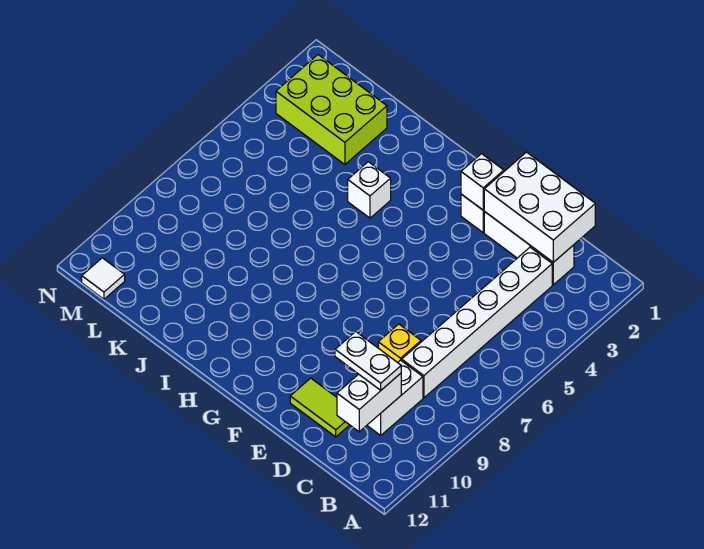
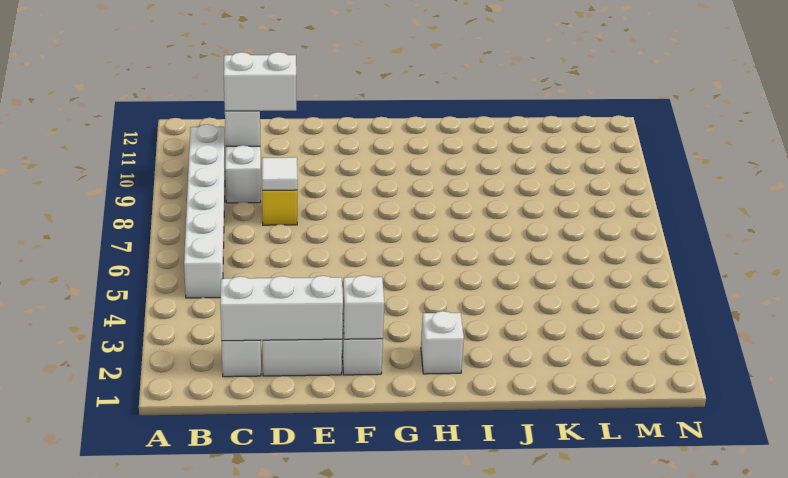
white 2x3 brick [484,152,595,262] -> white 1x3 brick [220,276,343,341]
white 1x6 brick [402,247,552,398] -> white 1x6 brick moved to [184,124,225,298]
white 1x2 plate [335,332,401,390] -> white 1x2 brick [224,52,296,111]
lime 1x2 tile [290,378,349,437] -> none
white 1x1 brick [348,162,391,218] -> white 1x1 brick moved to [421,311,464,374]
lime 2x3 brick [276,55,387,165] -> none
white 1x1 tile [82,258,125,299] -> white 1x1 tile moved to [262,157,298,190]

